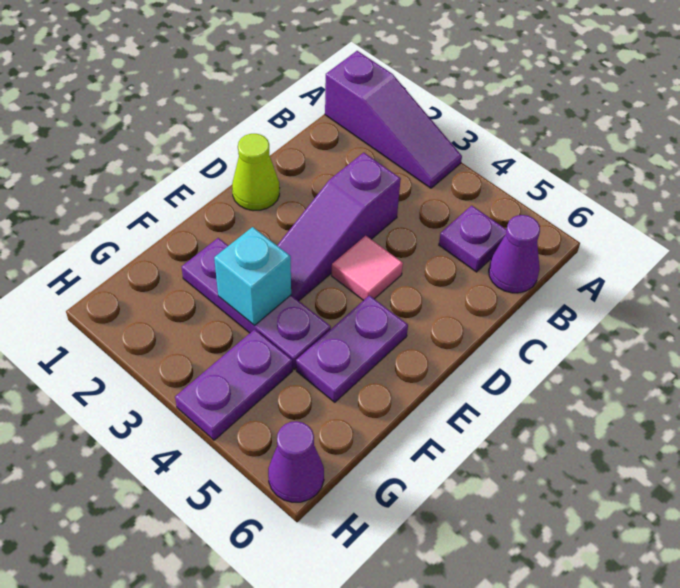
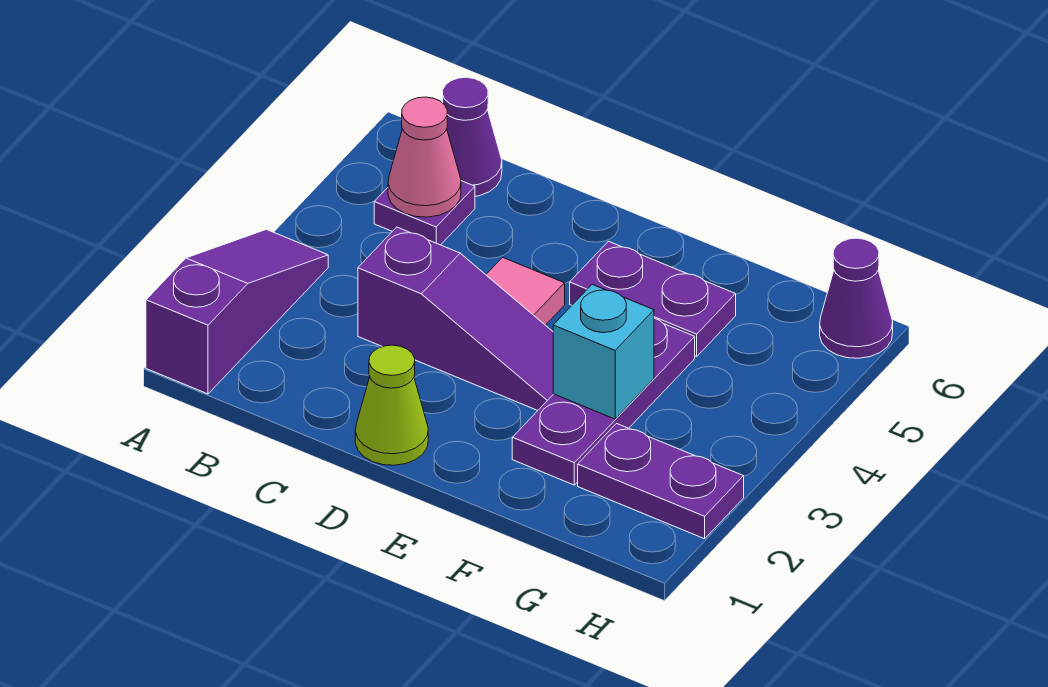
none -> pink 1x1 cone [388,97,461,217]
purple 1x2 plate [175,329,293,440] -> purple 1x2 plate moved to [578,424,744,539]

